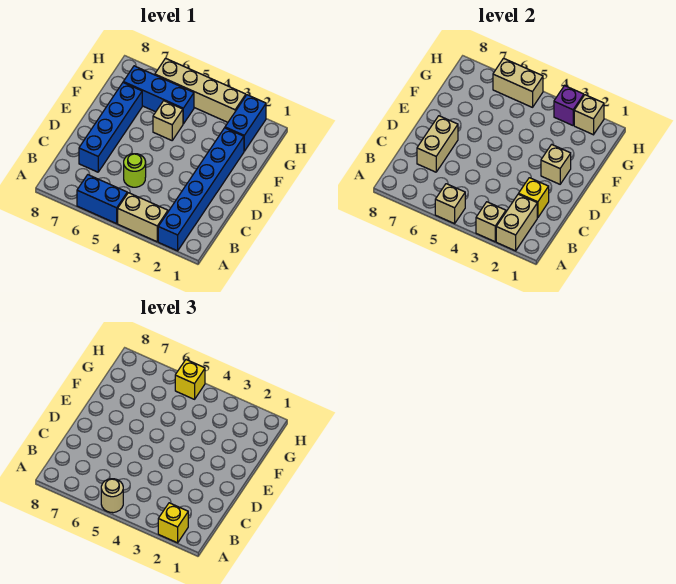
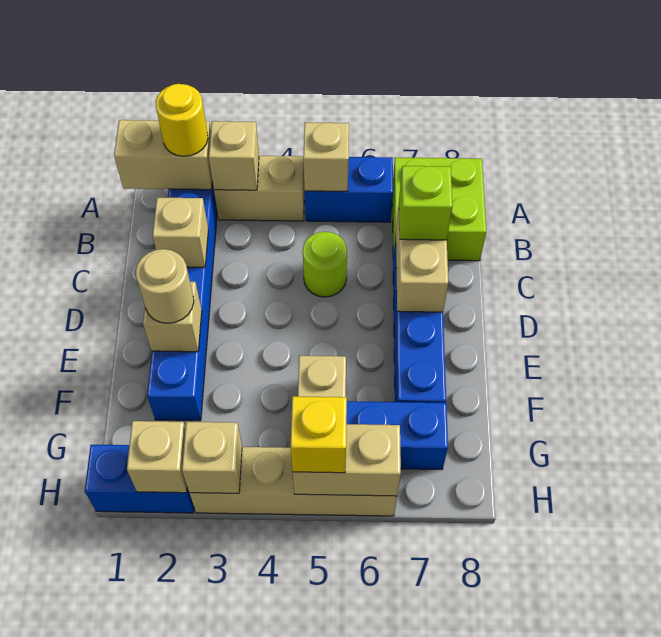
tan 1x2 brick [496,194,537,251] -> tan 1x2 brick turned to [114,120,212,190]
yellow 1x1 brick [158,503,188,543] -> yellow 1x1 round brick [156,84,208,156]
tan 1x1 round brick [101,479,123,513] -> tan 1x1 round brick moved to [136,249,194,323]
none -> lime 2x2 brick [392,157,486,261]
yellow 1x1 brick [519,178,549,218] -> tan 1x1 brick [153,197,208,267]
none -> lime 1x1 brick [399,166,453,240]
blue 1x2 brick [225,95,266,151] -> blue 1x2 brick turned to [85,445,194,513]
purple 1x1 brick [554,86,584,125] -> tan 1x1 brick [182,422,242,493]

